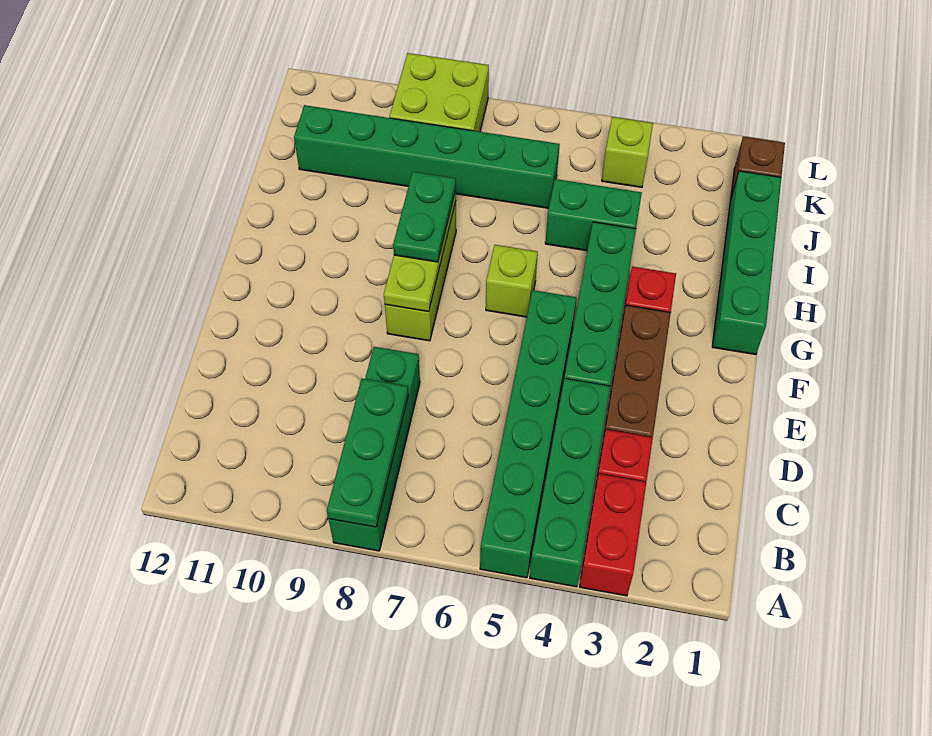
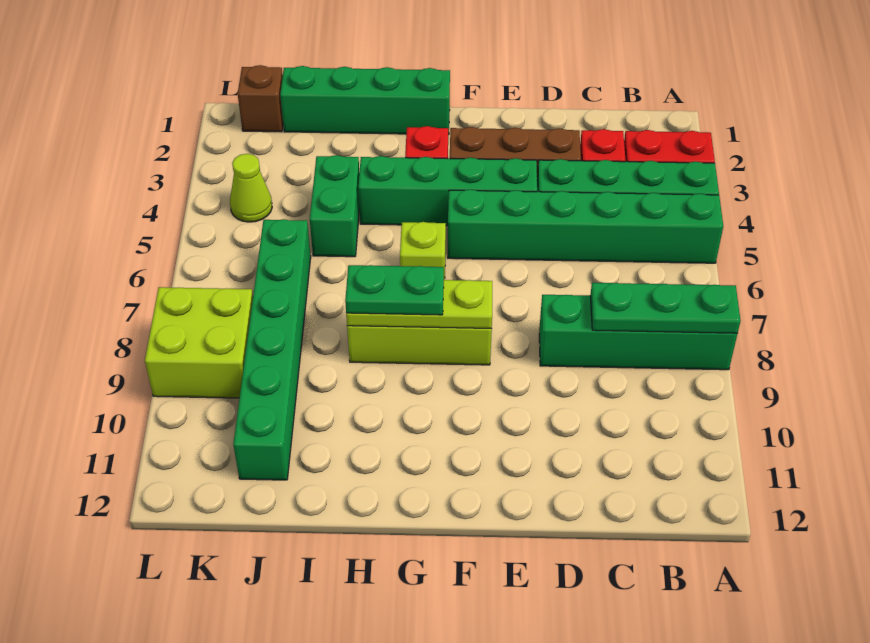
lime 1x1 brick [602,117,653,187] -> lime 1x1 cone [230,154,272,222]

